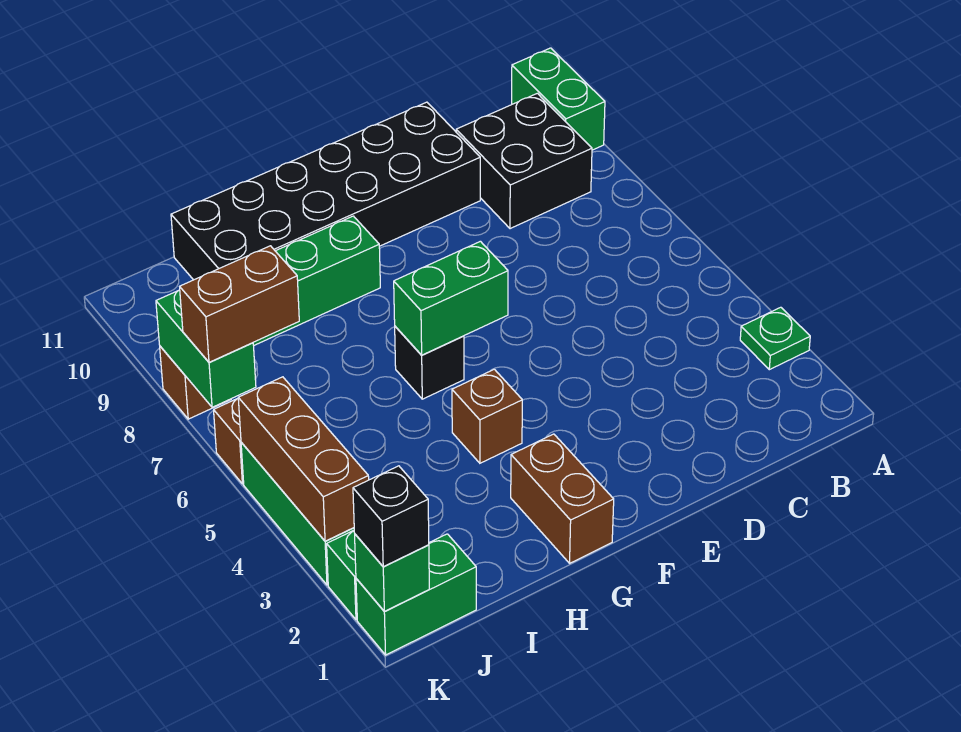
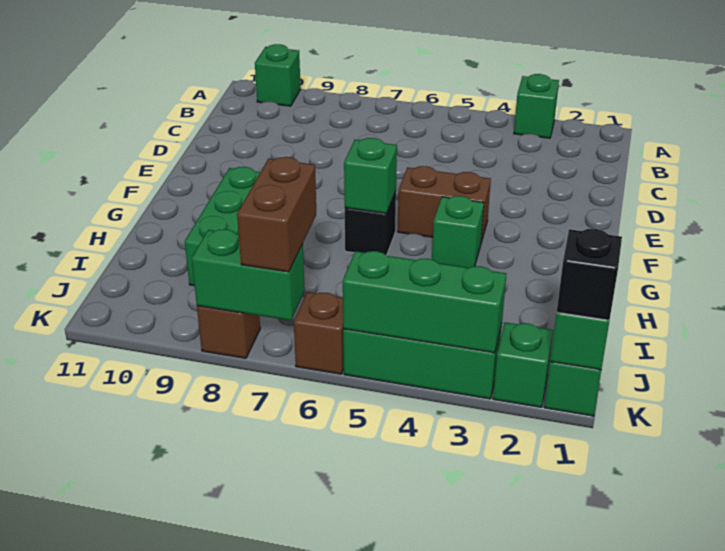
green 1x1 plate [740,307,810,370] -> green 1x1 brick [514,74,559,138]
green 1x2 brick [512,48,605,150] -> green 1x1 brick [255,44,301,106]
black 2x2 brick [456,93,592,229] -> none
black 2x6 brick [171,102,480,280] -> none
green 1x2 brick [394,241,508,355] -> green 1x1 brick [344,138,397,213]
brown 1x2 brick [511,434,614,563] -> brown 1x2 brick moved to [398,166,491,242]
brown 1x1 brick [452,369,522,463] -> green 1x1 brick [432,196,484,268]
brown 1x3 brick [238,377,369,541] -> green 1x3 brick [343,251,506,353]

